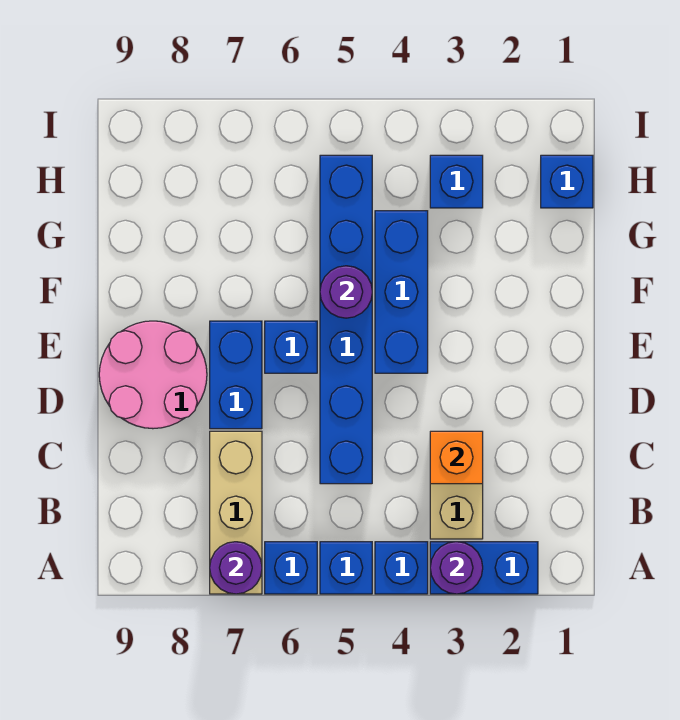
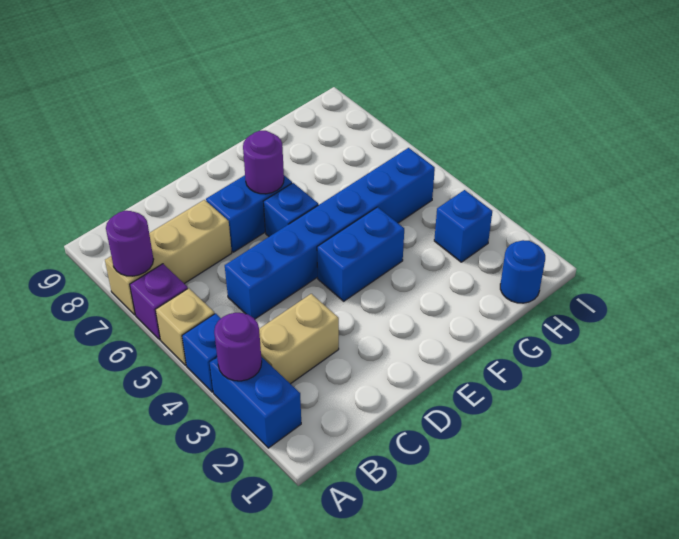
blue 1x1 brick [320,542,372,594] -> tan 1x1 brick [156,288,214,365]
blue 1x1 brick [265,542,317,594] -> purple 1x1 brick [130,264,188,340]
orange 1x1 brick [430,431,483,484] -> none
pink 2x2 round brick [99,321,207,429] -> none
blue 1x3 brick [375,211,428,373] -> blue 1x2 brick [317,207,404,301]
purple 1x1 round brick [320,266,372,318] -> purple 1x1 round brick moved to [243,131,284,194]
blue 1x1 brick [541,155,593,208] -> blue 1x1 round brick [500,240,545,303]

